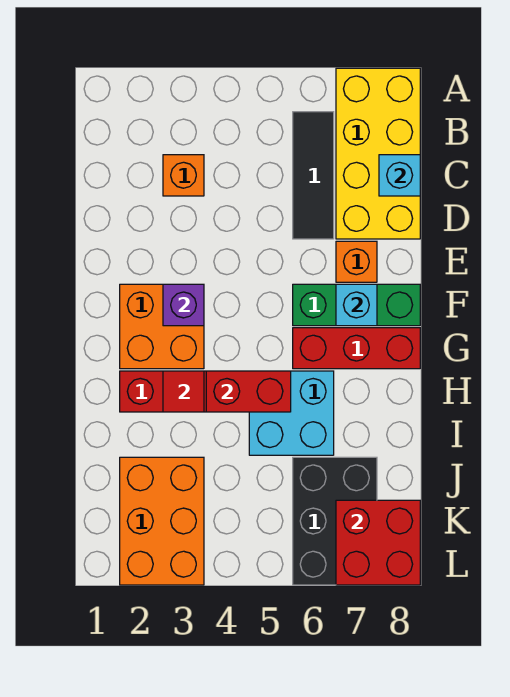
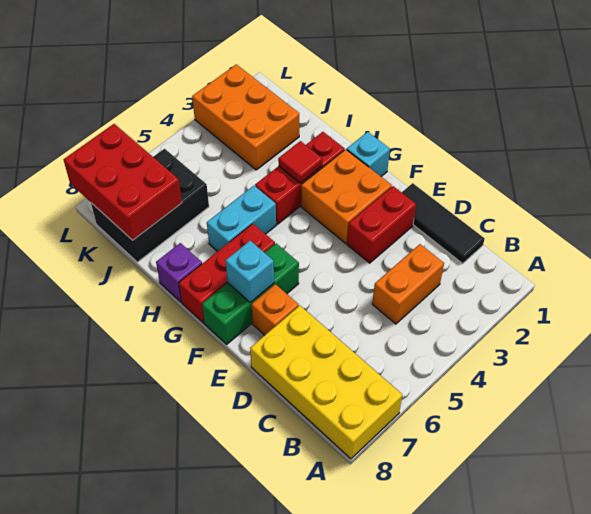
black 1x3 tile [293,112,334,239] -> black 1x3 tile moved to [402,183,485,263]
orange 1x1 brick [163,155,204,196] -> orange 1x2 brick [372,244,444,324]
cyan 1x1 brick [379,155,420,196] -> cyan 1x1 brick moved to [347,132,390,176]
purple 1x1 brick [163,284,204,326] -> purple 1x1 brick moved to [156,243,202,302]
red 1x2 brick [206,371,291,412] -> red 1x2 brick moved to [347,186,416,263]
cyan 2x2 brick [249,371,334,455] -> cyan 1x2 brick [207,186,276,252]
black 2x3 brick [293,457,377,585] -> black 2x3 brick turned to [91,149,209,262]
red 2x2 brick [336,500,420,585] -> red 2x3 brick [63,124,182,240]

